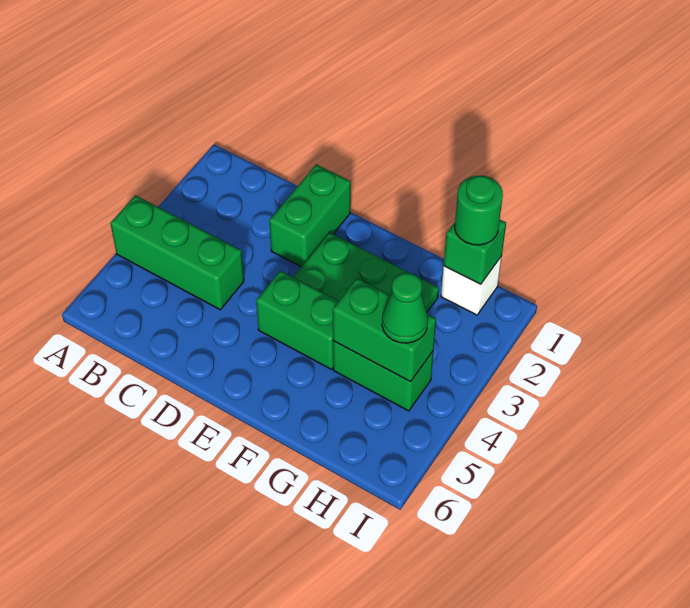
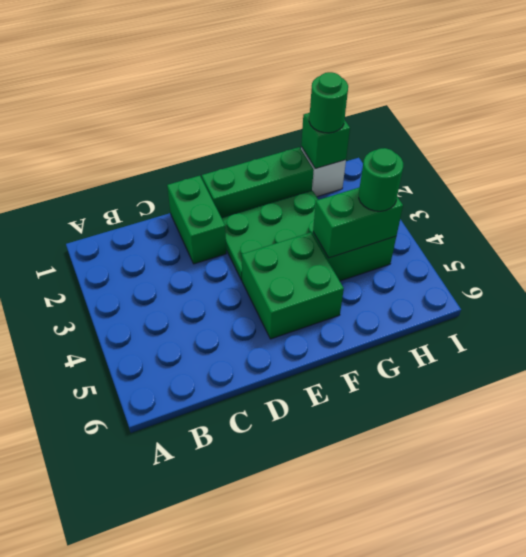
green 1x3 brick [110,195,244,310] -> green 1x3 brick moved to [202,147,314,218]
green 1x2 brick [256,271,338,369] -> green 2x2 brick [242,232,344,339]
green 1x1 cone [382,273,428,343] -> green 1x1 round brick [359,148,403,211]

